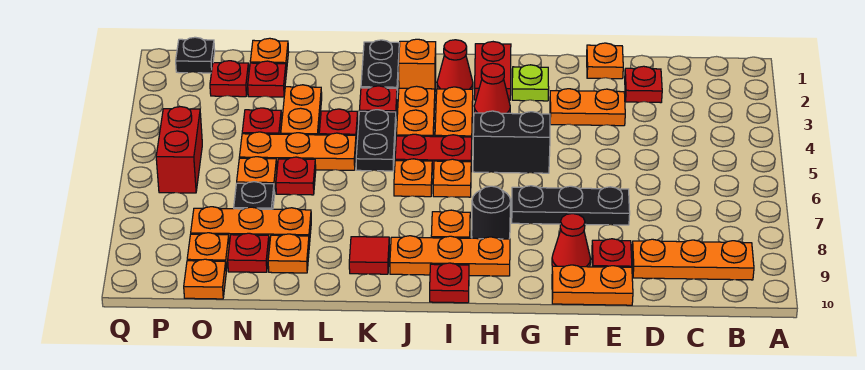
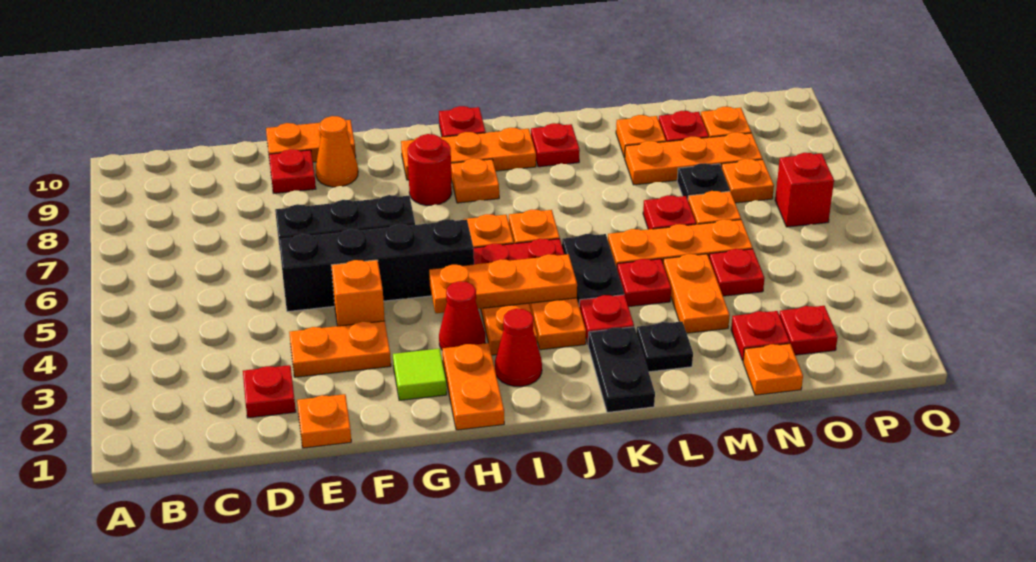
orange 1x3 plate [632,239,754,280] -> orange 1x3 plate moved to [429,254,577,313]
red 1x1 cone [552,214,591,267] -> orange 1x1 cone [316,116,358,187]
lime 1x1 plate [512,65,549,101] -> lime 1x1 tile [393,349,447,400]
black 1x2 brick [473,111,550,173] -> black 1x4 brick [279,219,474,312]
red 1x2 plate [474,42,511,100] -> orange 1x2 plate [442,343,504,430]
black 1x1 round brick [472,186,511,239] -> red 1x1 round brick [408,134,452,205]
orange 1x1 brick [399,39,436,89] -> orange 1x1 brick moved to [331,260,385,326]
red 1x1 tile [349,237,389,274] -> red 1x1 plate [531,123,580,167]
orange 1x1 plate [184,259,226,299] -> orange 1x1 plate moved to [721,159,774,203]
black 1x1 plate [176,37,215,73] -> black 1x1 plate moved to [637,322,693,372]
red 1x2 brick [156,107,202,193] -> red 1x1 brick [775,153,834,227]

